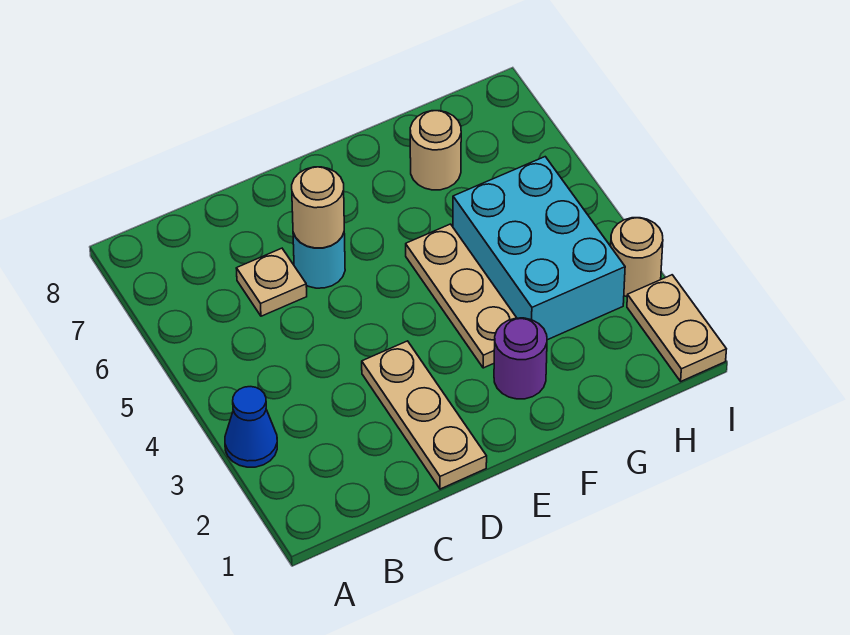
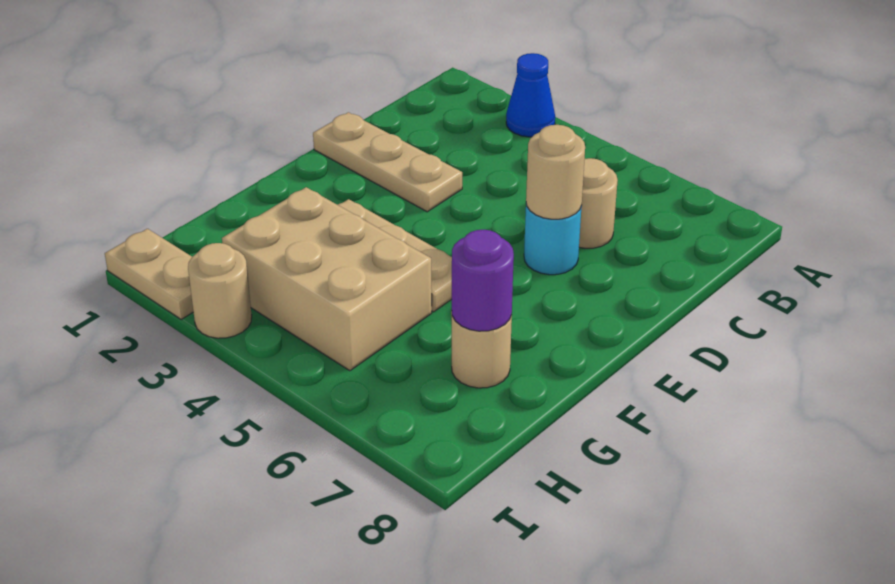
tan 1x1 plate [236,248,307,316] -> tan 1x1 round brick [579,158,618,248]
purple 1x1 round brick [494,318,547,399] -> purple 1x1 round brick moved to [452,230,514,331]
cyan 2x3 brick [453,157,625,340] -> tan 2x3 brick [222,187,432,371]

